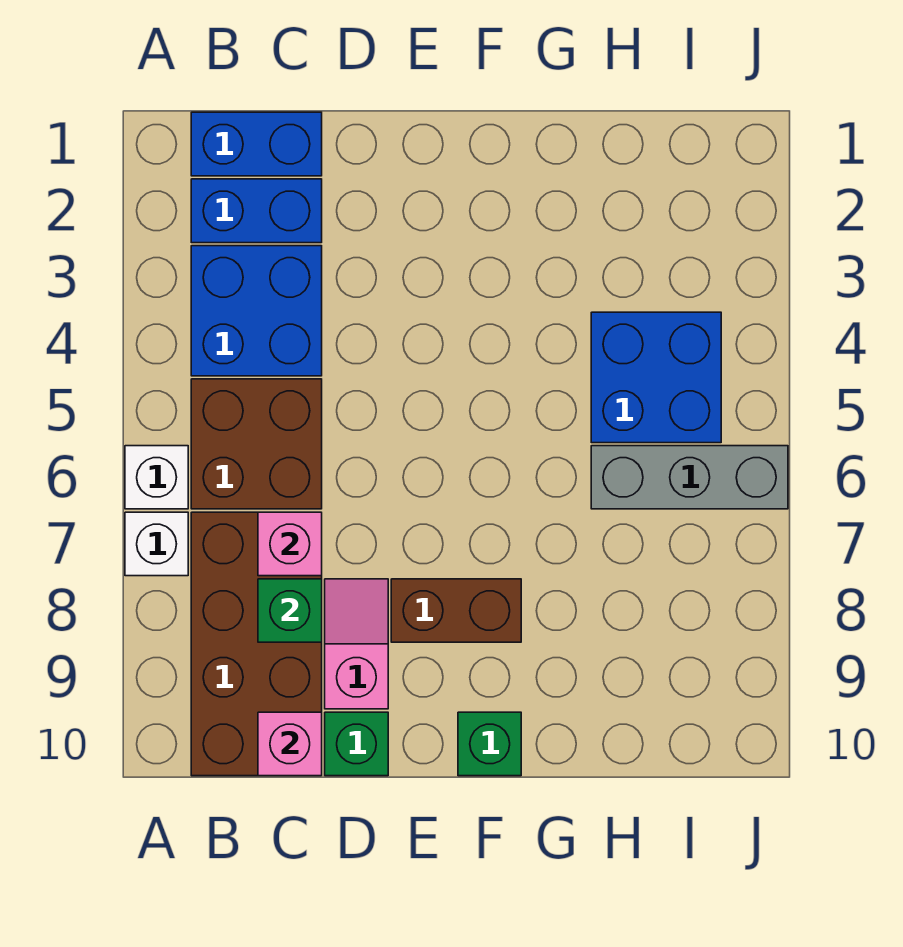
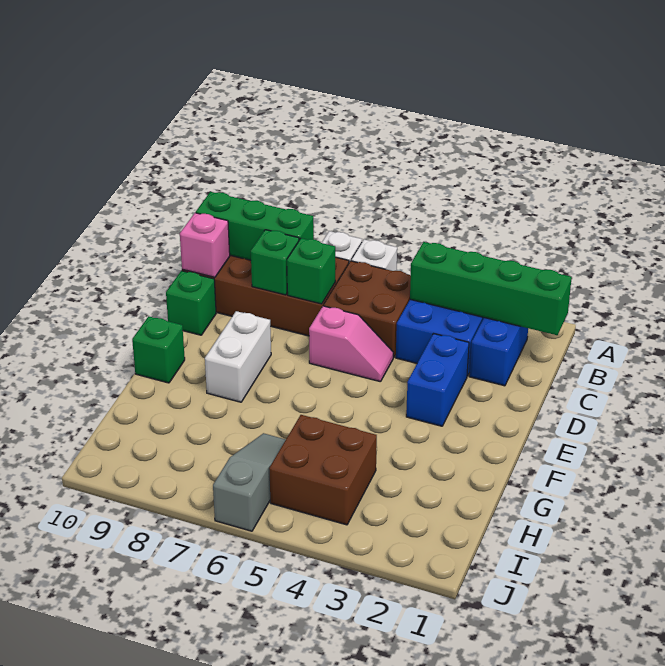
blue 1x2 brick [191,112,322,176] -> blue 1x2 brick moved to [406,334,469,426]
none -> green 1x4 brick [410,242,572,335]
none -> green 1x3 brick [196,192,314,260]
pink 1x1 brick [258,512,322,576] -> green 1x1 brick [287,238,335,304]
pink 1x2 slope [325,579,388,709] -> pink 1x2 slope moved to [309,306,393,382]
brown 1x2 brick [391,579,521,642] -> white 1x2 brick [205,311,271,402]
blue 2x2 brick [591,312,721,443] -> brown 2x2 brick [269,415,377,525]
grey 1x3 brick [591,446,788,509] -> grey 1x3 slope [213,433,286,531]

